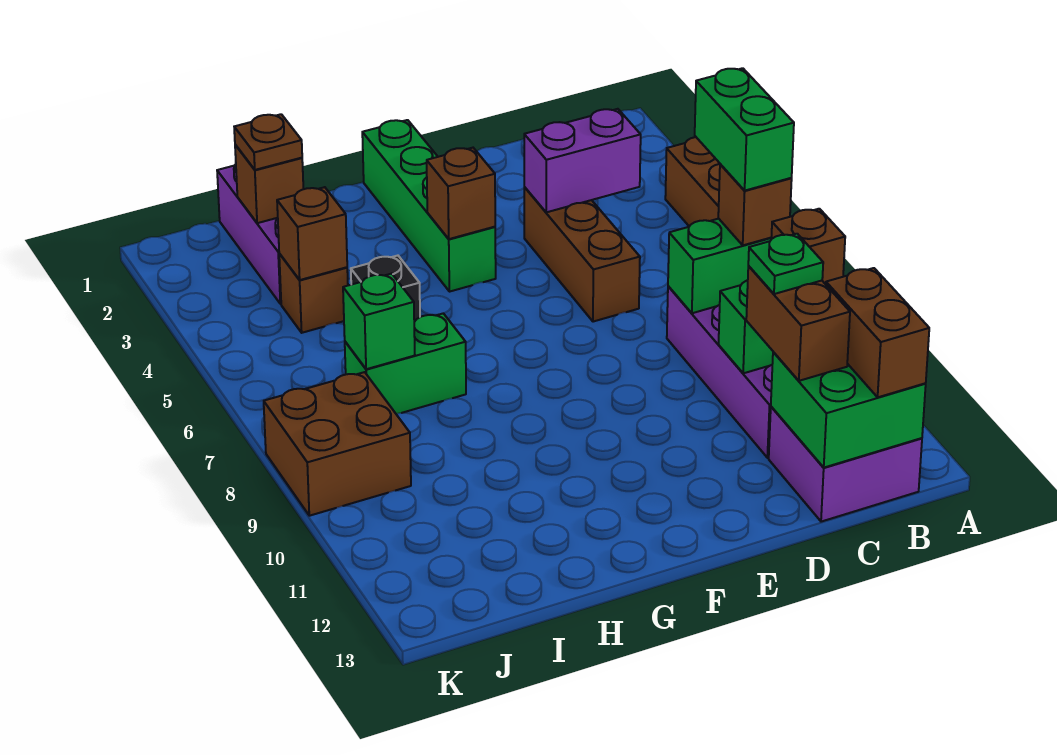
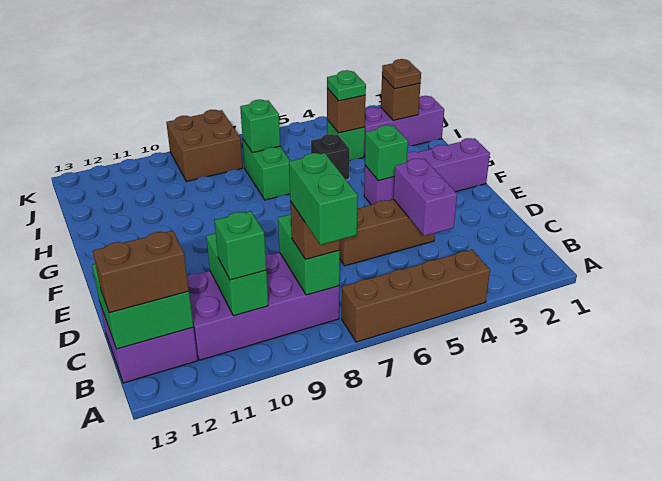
green 1x2 brick [695,68,794,191] -> green 1x2 brick turned to [289,153,358,245]
brown 1x1 brick [771,209,845,284] -> green 1x1 brick [215,211,266,280]
brown 1x2 brick [746,266,850,381] -> none
green 1x1 plate [748,234,823,294] -> green 1x1 plate moved to [327,70,366,101]
green 1x4 brick [362,120,496,292] -> purple 1x4 brick [364,138,490,205]
brown 1x1 brick [427,148,495,239] -> green 1x1 brick [365,125,408,181]
brown 1x1 brick [279,254,348,333] -> green 1x1 brick [327,120,365,160]

